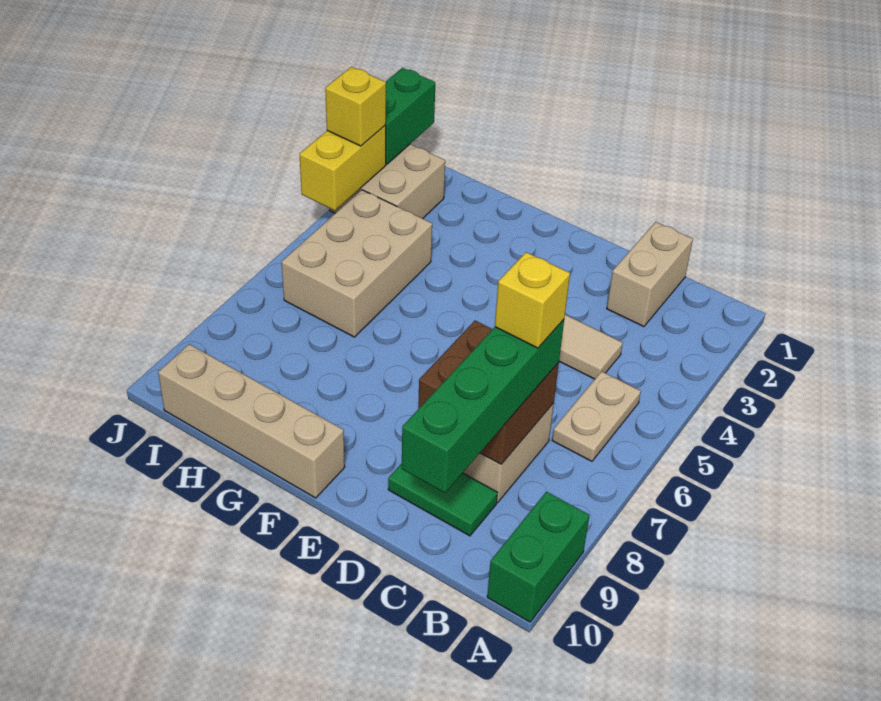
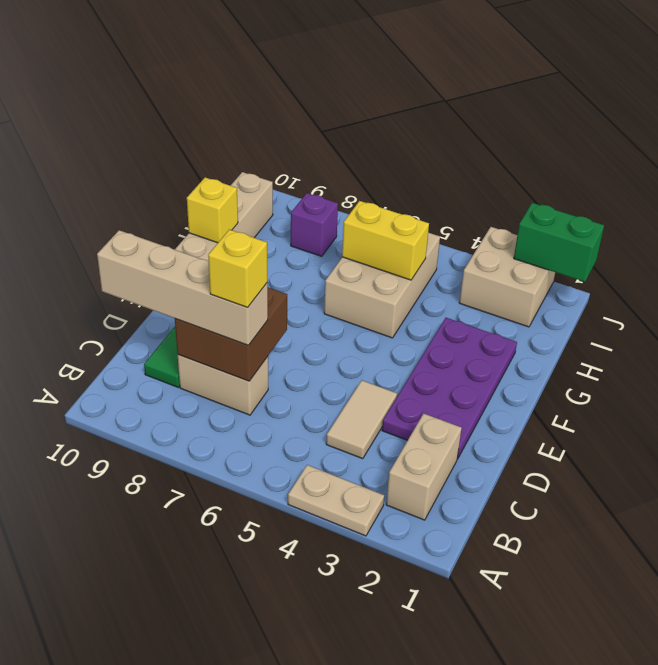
green 1x2 brick [487,492,590,622] -> none
tan 1x2 plate [552,371,641,461] -> tan 1x2 plate moved to [288,465,384,536]
tan 1x2 brick [607,222,693,327] -> tan 1x2 brick turned to [386,414,462,520]
green 1x4 brick [402,320,564,493] -> tan 1x4 brick [97,230,268,345]
none -> purple 2x4 plate [382,318,517,459]
tan 2x3 brick [282,190,432,337] -> tan 2x3 brick turned to [324,233,440,338]
none -> purple 1x1 brick [291,193,338,256]
yellow 1x2 brick [300,125,386,211] -> yellow 1x2 brick moved to [342,201,429,280]
yellow 1x1 brick [325,67,386,146] -> yellow 1x1 brick moved to [187,177,238,243]

